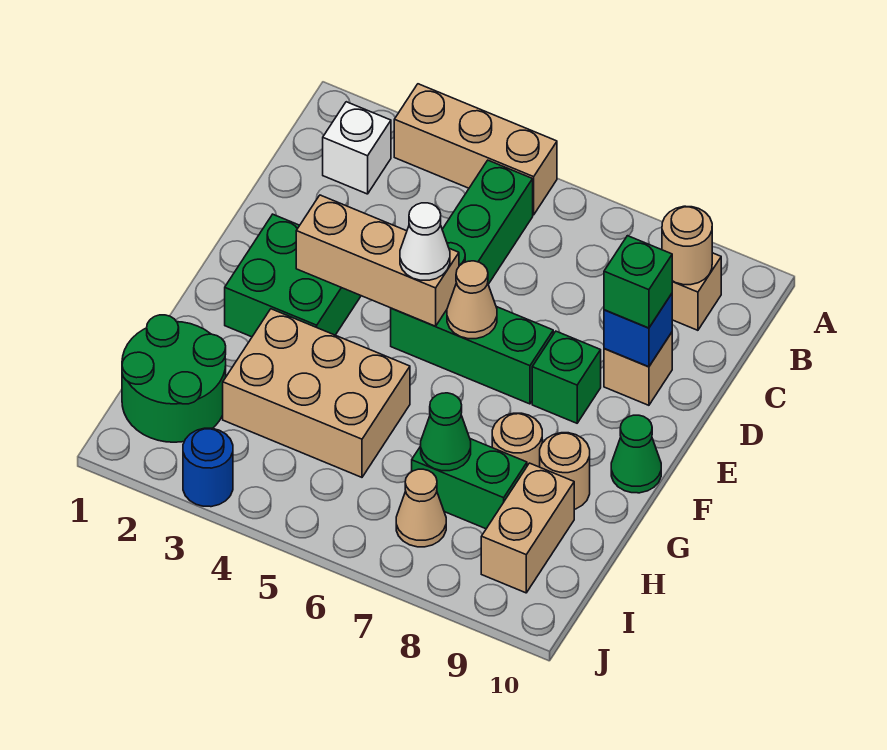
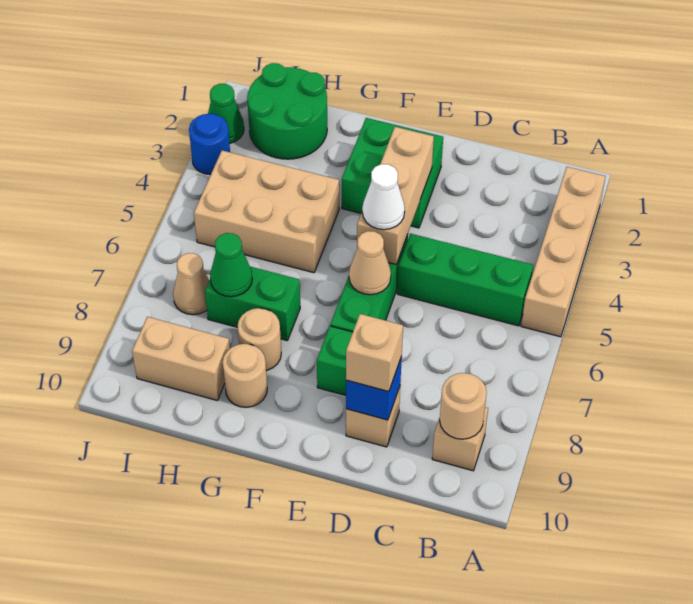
tan 1x3 brick [394,84,557,215] -> tan 1x4 brick [521,167,605,337]
white 1x1 brick [323,102,391,194] -> none
green 1x1 brick [604,236,672,328] -> tan 1x1 brick [346,314,403,392]
green 1x1 cone [611,415,661,493] -> green 1x1 cone moved to [208,84,244,144]
tan 2x3 brick [223,309,410,477] -> tan 2x3 brick turned to [194,151,339,273]
green 1x2 brick [412,439,527,529] -> green 1x2 brick turned to [205,267,300,341]

